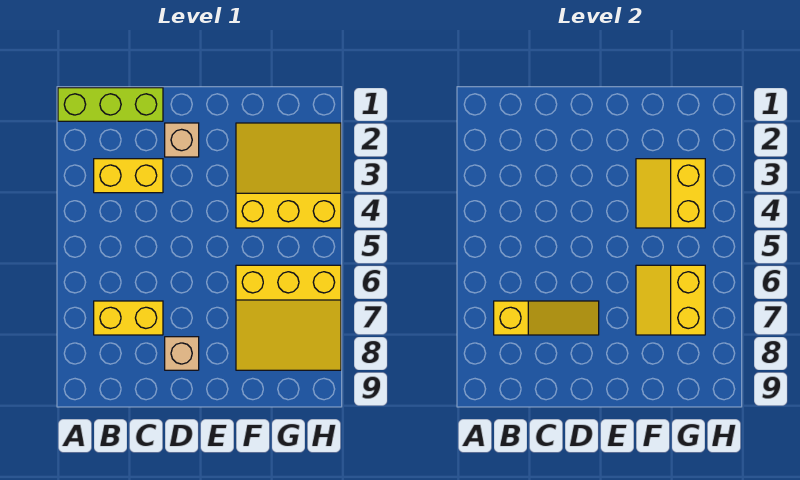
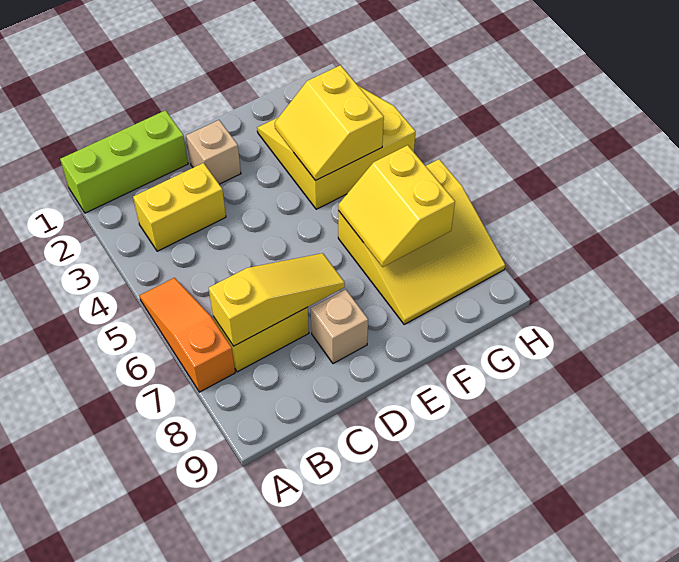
none -> orange 1x3 slope [139,278,235,392]

